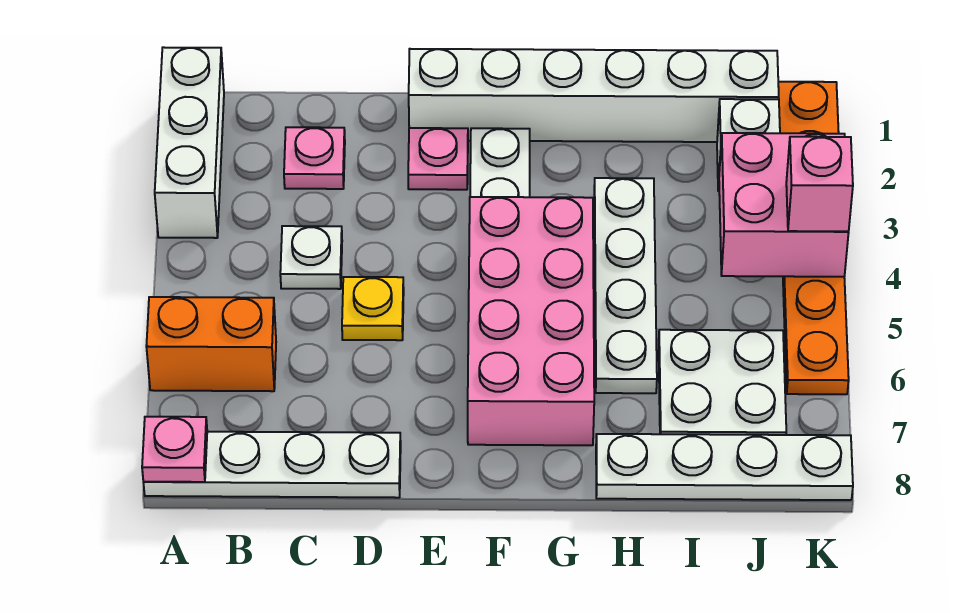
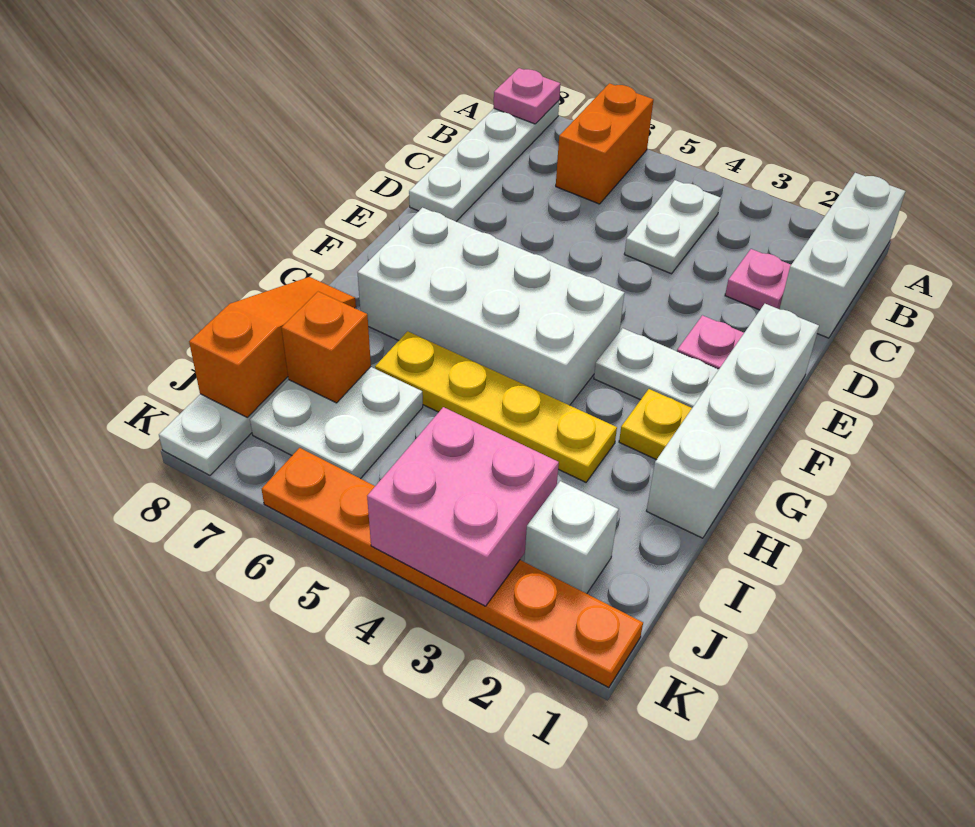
white 1x3 brick [155,47,224,238] -> white 1x3 brick turned to [780,173,905,338]
white 1x1 plate [280,226,342,289] -> white 1x2 plate [625,180,721,274]
yellow 1x1 plate [342,277,404,340] -> yellow 1x1 plate moved to [619,389,692,460]
white 1x6 brick [409,49,779,142] -> white 1x4 brick [647,304,819,538]
pink 2x4 brick [468,197,594,445] -> white 2x4 brick [358,208,624,405]
white 1x4 plate [594,178,657,393] -> yellow 1x4 plate [375,331,617,482]
none -> orange 1x3 slope [189,277,356,417]
none -> orange 1x1 brick [282,292,371,403]
pink 1x1 brick [786,137,853,231] -> none

